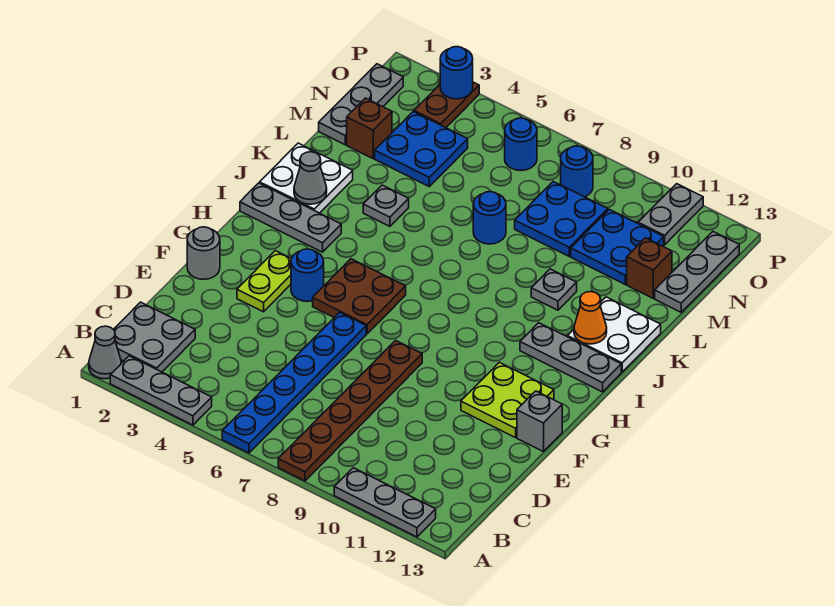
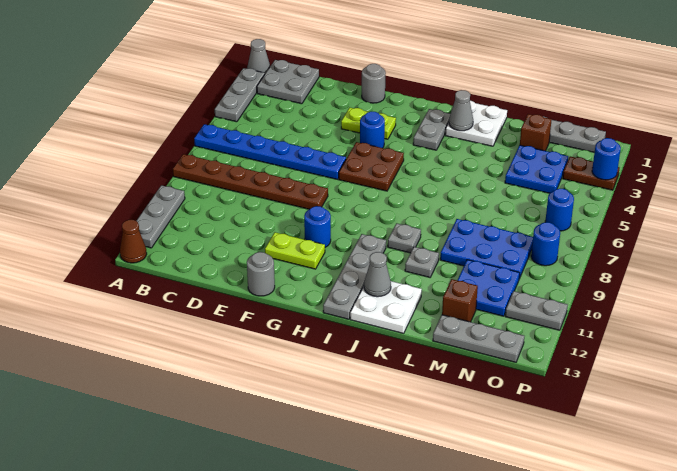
none -> brown 1x1 cone [120,220,147,263]
lime 2x2 plate [461,362,554,438] -> lime 1x2 plate [265,232,325,269]
grey 1x1 brick [517,391,562,452] -> grey 1x1 round brick [247,252,275,296]
grey 1x3 plate [240,183,341,252] -> grey 1x2 plate [413,109,450,150]
grey 1x3 plate [520,323,621,392] -> grey 1x4 plate [323,234,386,319]
orange 1x1 cone [574,292,607,344] -> grey 1x1 cone [364,252,391,297]
grey 1x1 plate [363,185,409,226] -> grey 1x1 plate moved to [388,223,421,253]
blue 1x1 round brick [473,192,506,244] -> blue 1x1 round brick moved to [304,206,331,247]
blue 2x2 plate [515,182,608,256] -> blue 2x3 plate [440,219,533,279]

